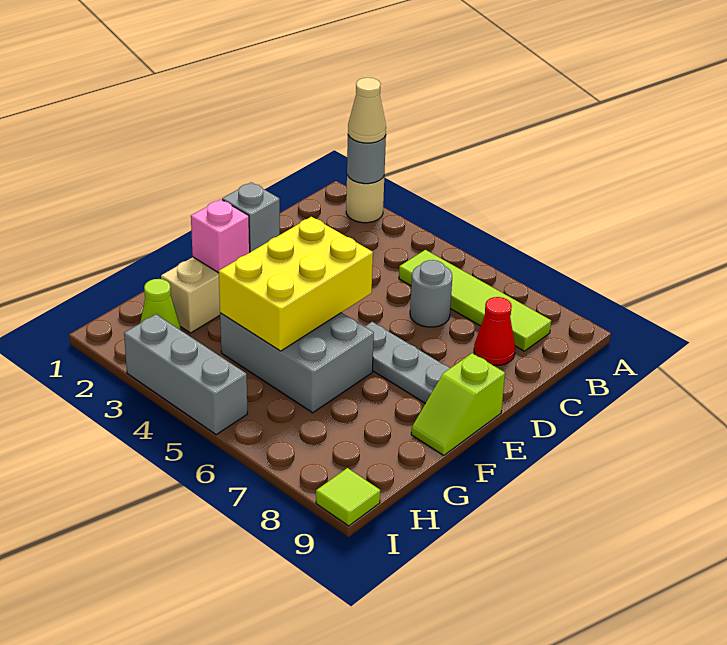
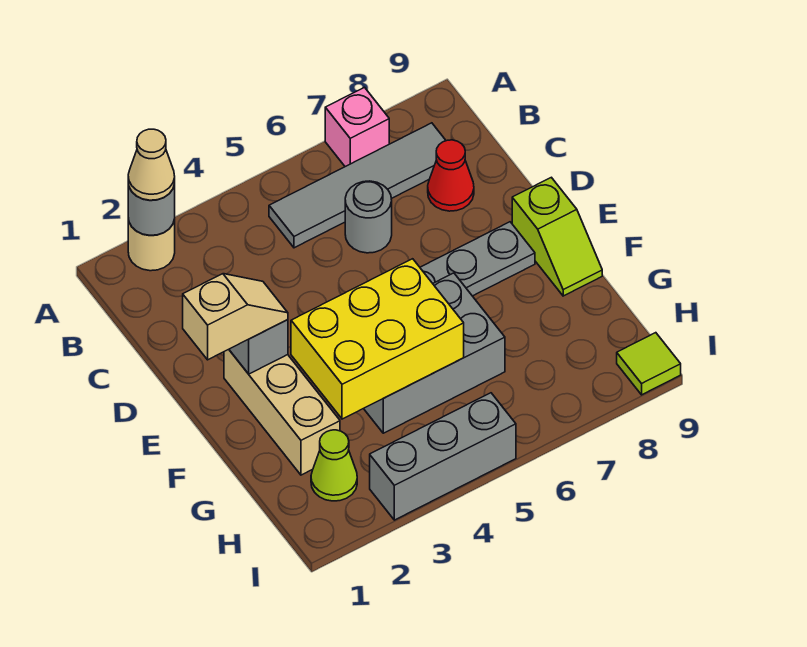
lime 1x4 tile [399,250,551,351] -> grey 1x4 tile [269,123,446,248]
none -> tan 1x2 slope [183,274,288,360]
yellow 2x3 brick [219,217,373,351] -> yellow 2x3 brick turned to [291,259,464,419]
pink 1x1 brick [191,199,250,273] -> pink 1x1 brick moved to [325,87,389,167]

